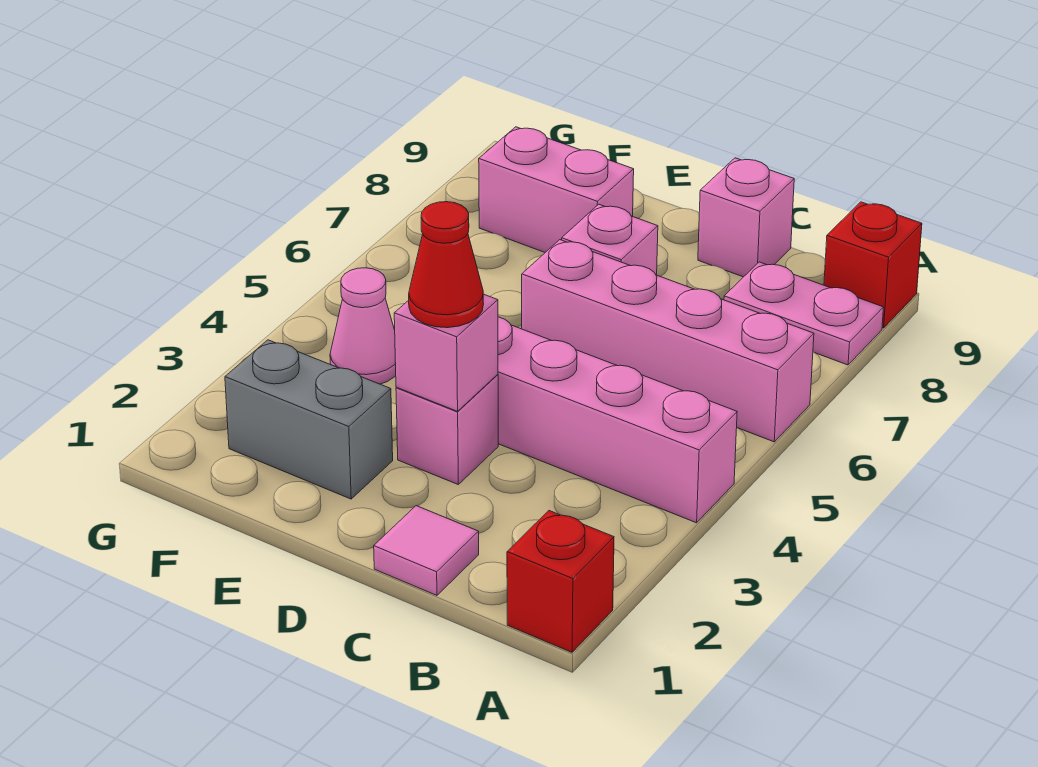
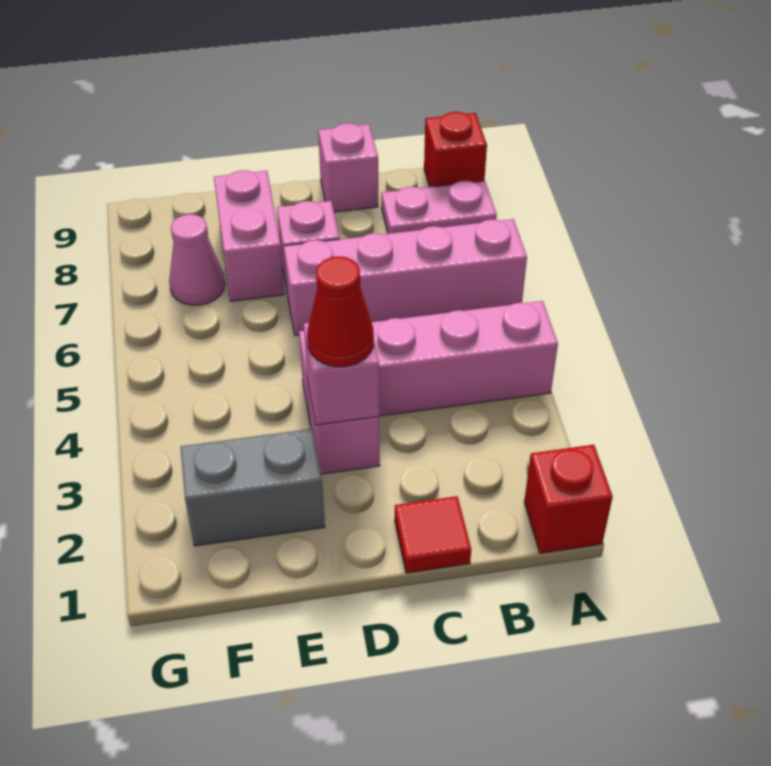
pink 1x1 tile [374,506,479,595] -> red 1x1 tile [395,496,471,573]
pink 1x2 brick [479,127,634,252] -> pink 1x2 brick turned to [214,170,285,301]
pink 1x1 cone [330,268,396,384] -> pink 1x1 cone moved to [169,214,225,305]

